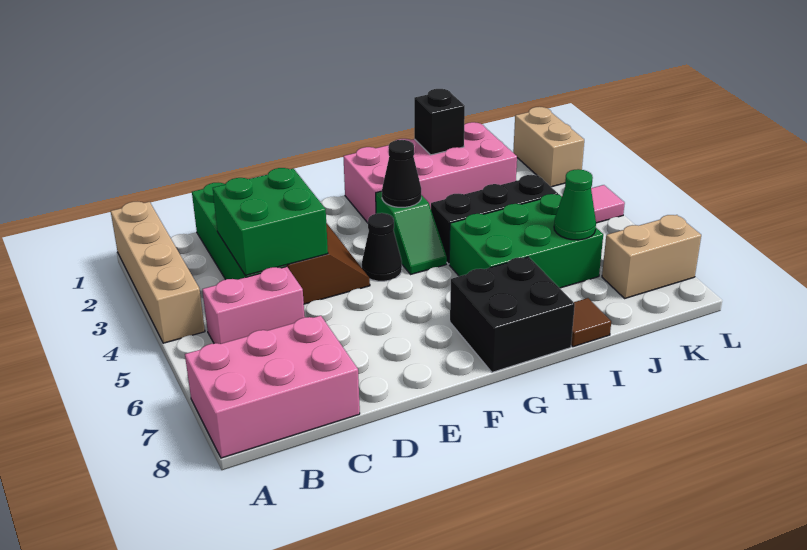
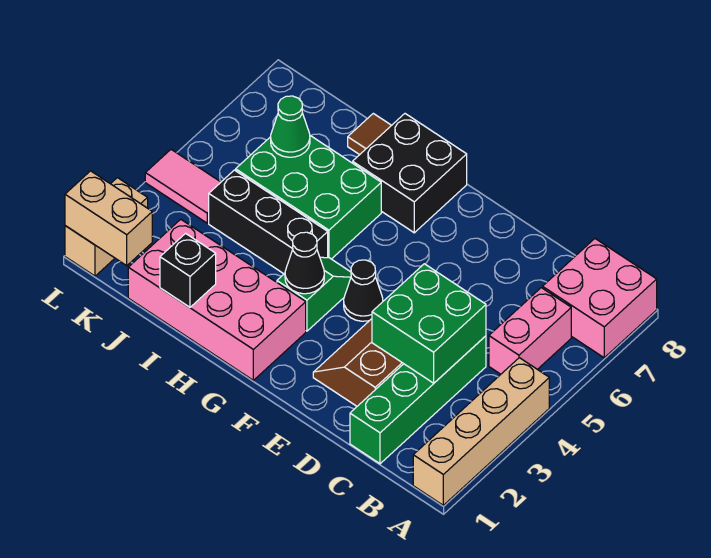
pink 2x3 brick [185,316,360,458] -> pink 2x2 brick [543,239,657,358]
pink 1x2 brick [202,266,305,344] -> pink 1x2 brick turned to [489,288,571,374]
tan 1x2 brick [602,215,701,298] -> tan 1x2 brick moved to [65,171,152,266]

